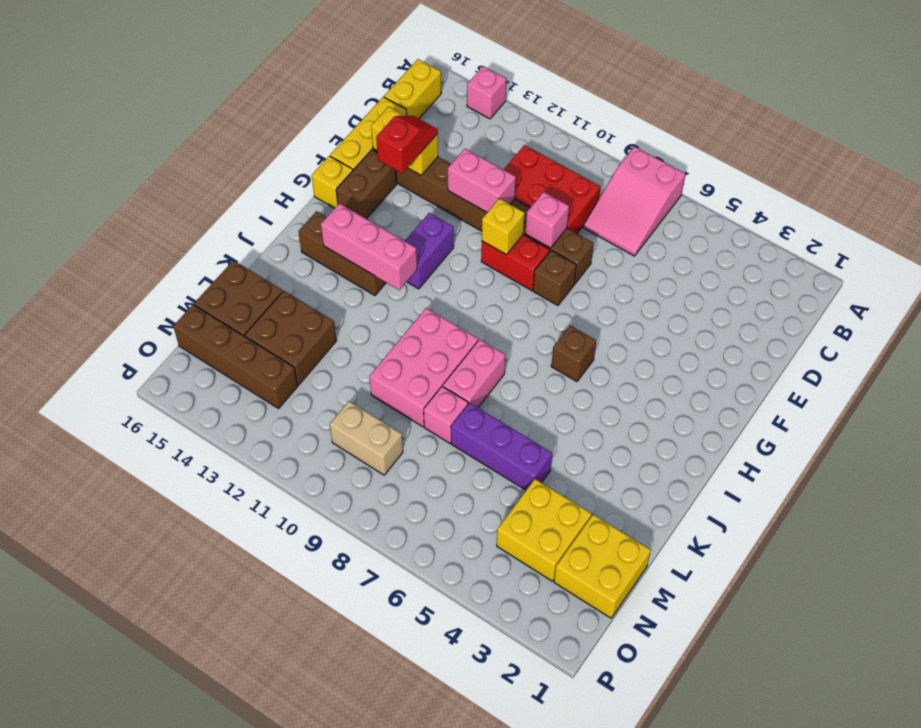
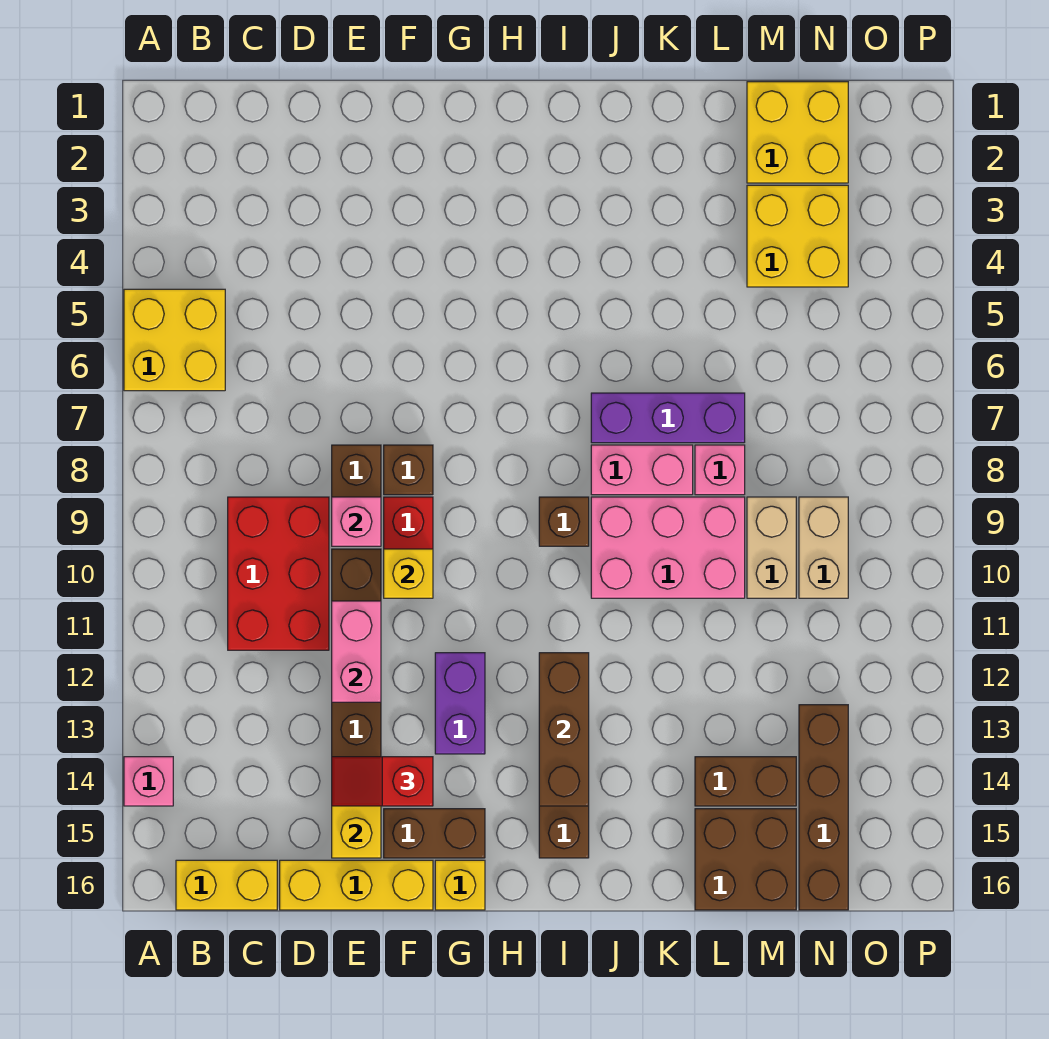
none -> yellow 2x2 brick [124,289,225,391]
pink 2x3 slope [584,147,685,256] -> none
purple 1x2 brick [405,213,454,289] -> purple 1x2 brick turned to [435,653,485,754]
brown 1x1 brick [551,325,596,382] -> brown 1x1 brick moved to [539,497,589,546]
pink 1x3 brick [321,203,417,290] -> brown 1x3 brick [539,653,589,806]
purple 1x3 brick [451,403,552,490] -> purple 1x3 brick turned to [591,393,745,443]
brown 2x2 brick [245,291,336,385] -> brown 1x2 brick [695,757,796,806]
none -> tan 1x2 brick [747,497,796,598]

